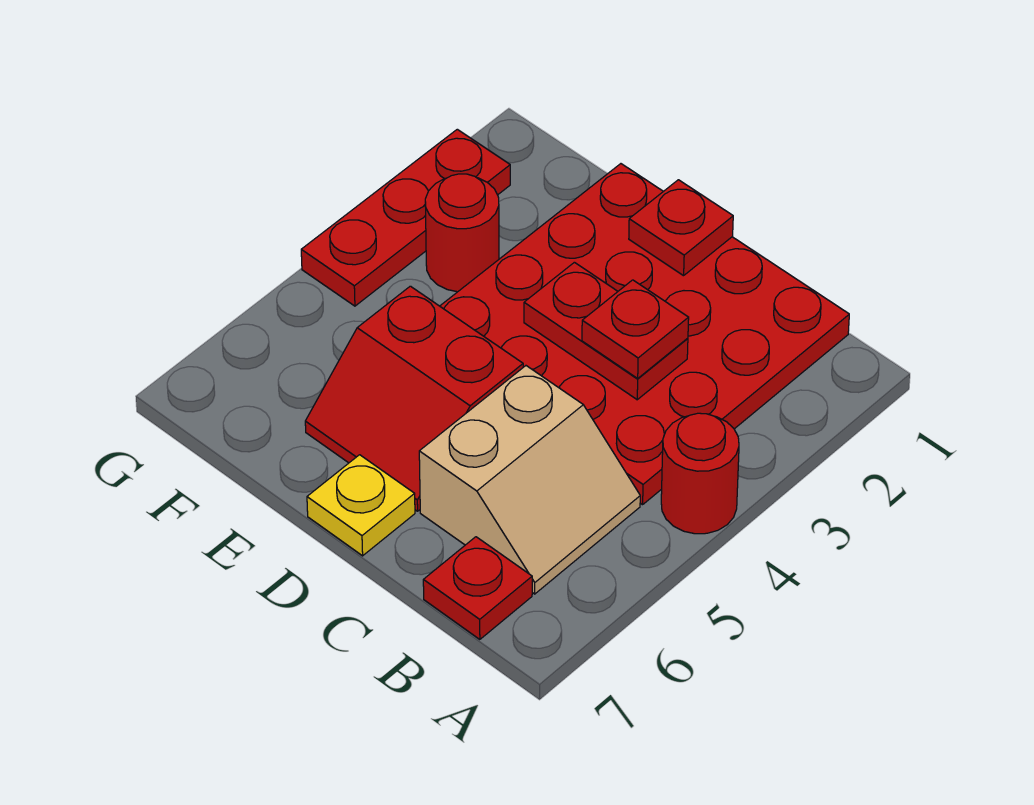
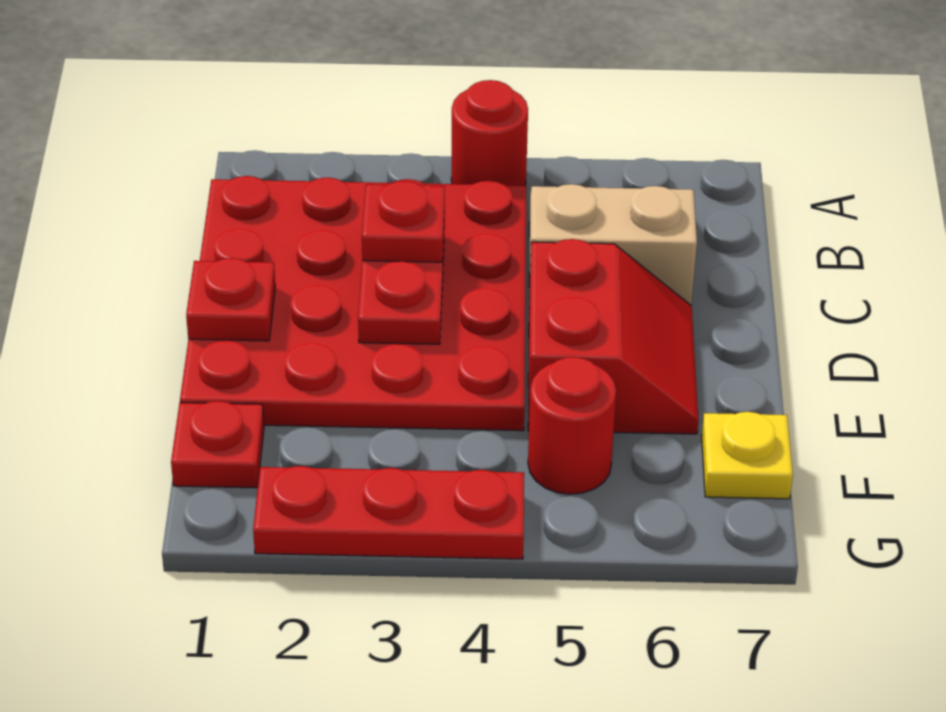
red 1x1 plate [423,537,532,639] -> red 1x1 plate moved to [171,401,264,488]
yellow 1x1 plate [307,455,415,556] -> yellow 1x1 plate moved to [702,412,793,499]
red 1x1 round brick [425,174,499,292] -> red 1x1 round brick moved to [528,357,616,494]

